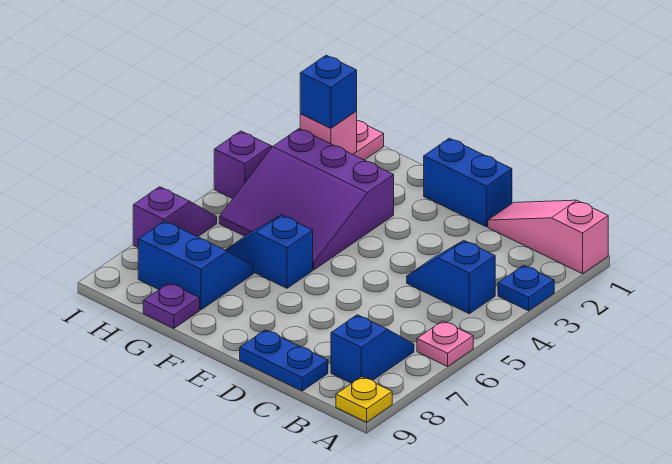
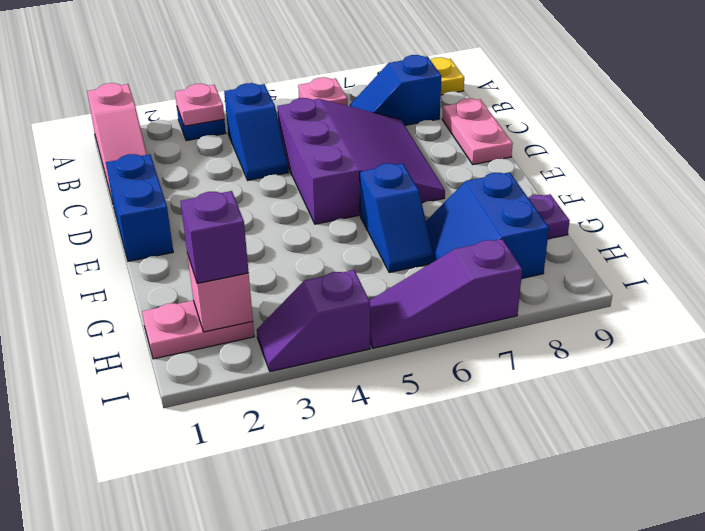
none -> pink 1x1 plate [175,84,224,126]
blue 1x2 plate [240,330,328,391] -> pink 1x2 plate [442,98,513,164]
purple 3x3 slope [219,129,394,270] -> purple 3x3 slope moved to [277,98,445,224]
blue 1x1 brick [300,55,357,128] -> purple 1x1 brick [180,191,249,283]
purple 1x2 slope [133,187,217,247] -> purple 1x3 slope [369,239,522,348]

